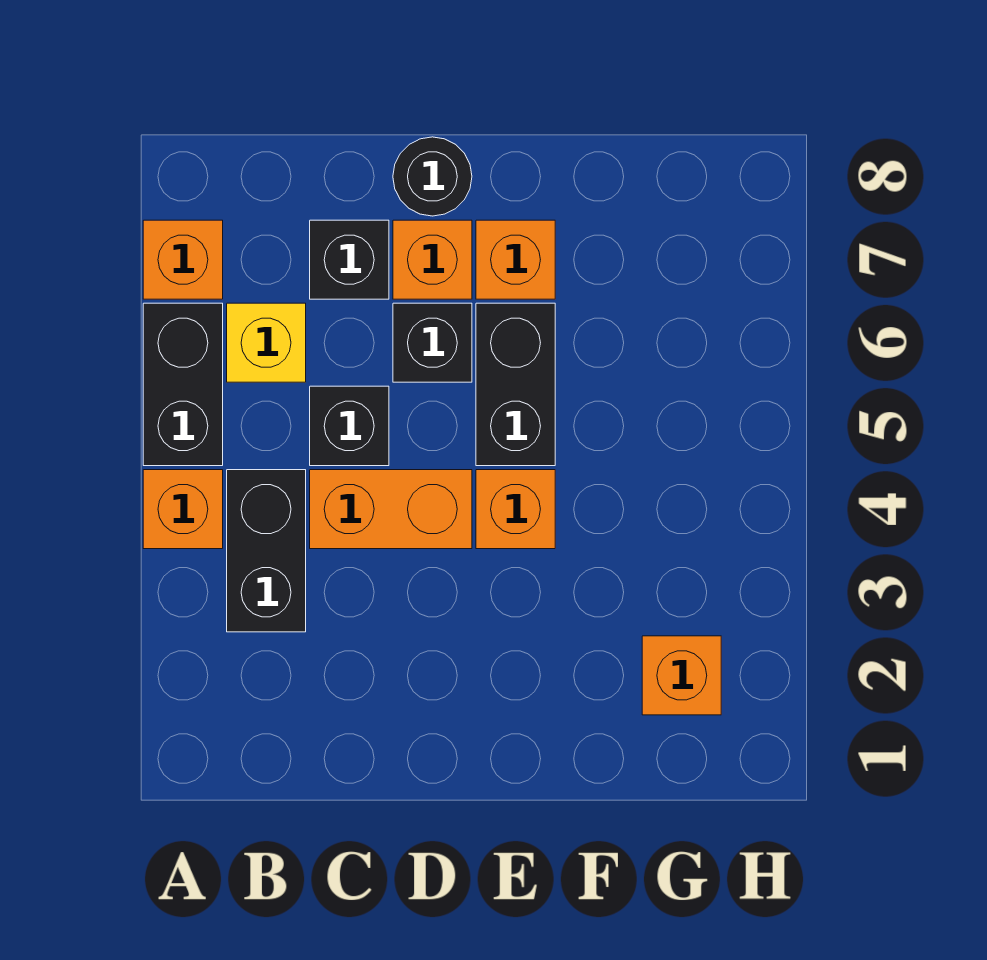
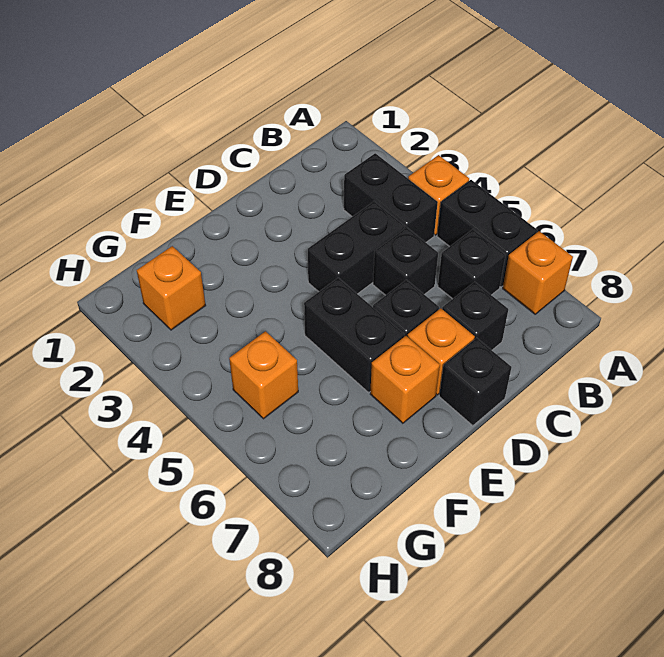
yellow 1x1 brick [227,303,306,382] -> black 1x1 brick [438,229,505,299]
orange 1x2 brick [310,470,472,549] -> black 1x2 brick [308,201,405,294]
black 1x1 round brick [393,137,472,216] -> black 1x1 brick [439,338,512,426]
orange 1x1 brick [476,470,555,549] -> orange 1x1 brick moved to [229,331,298,419]

